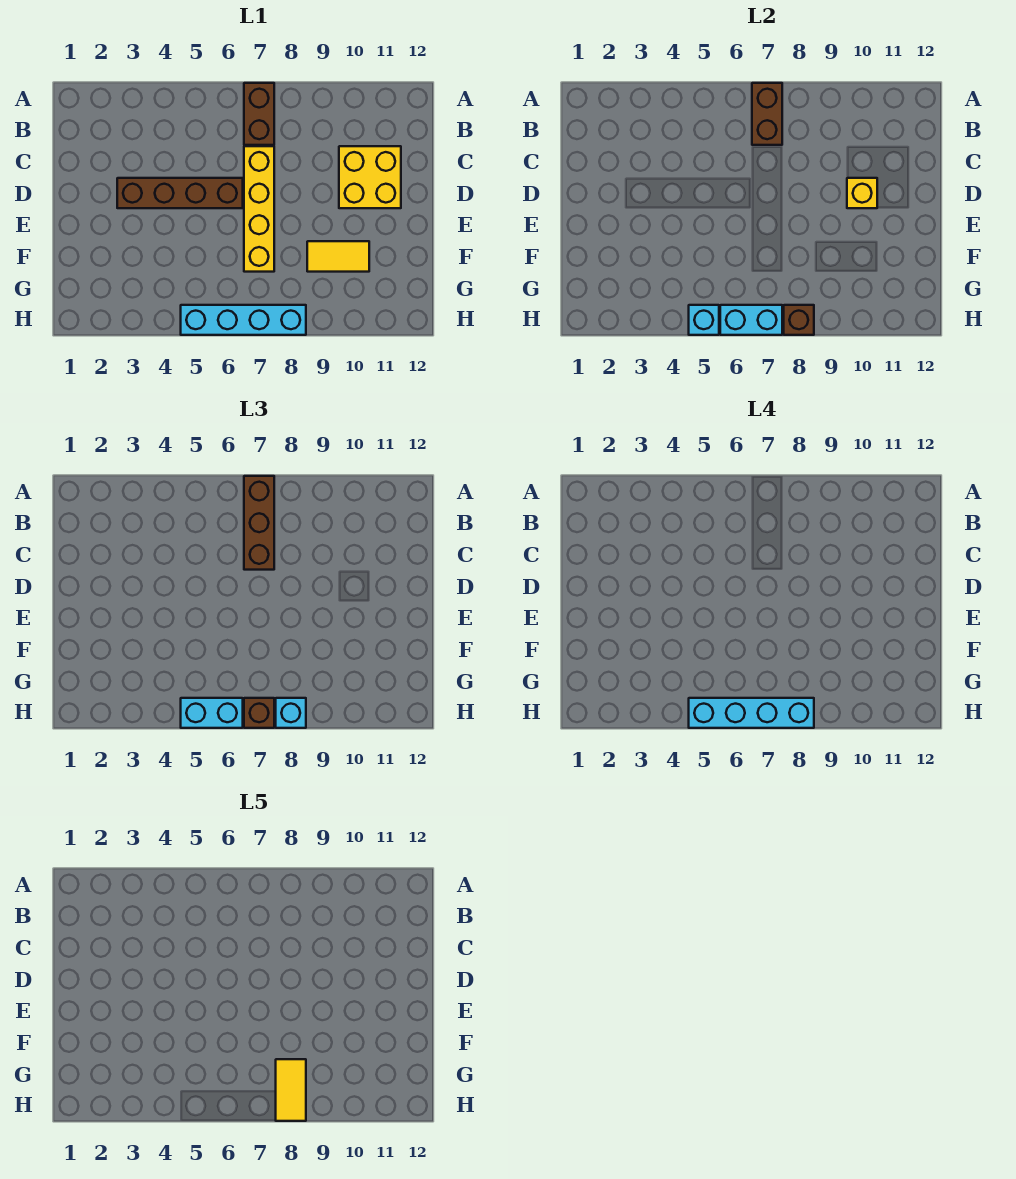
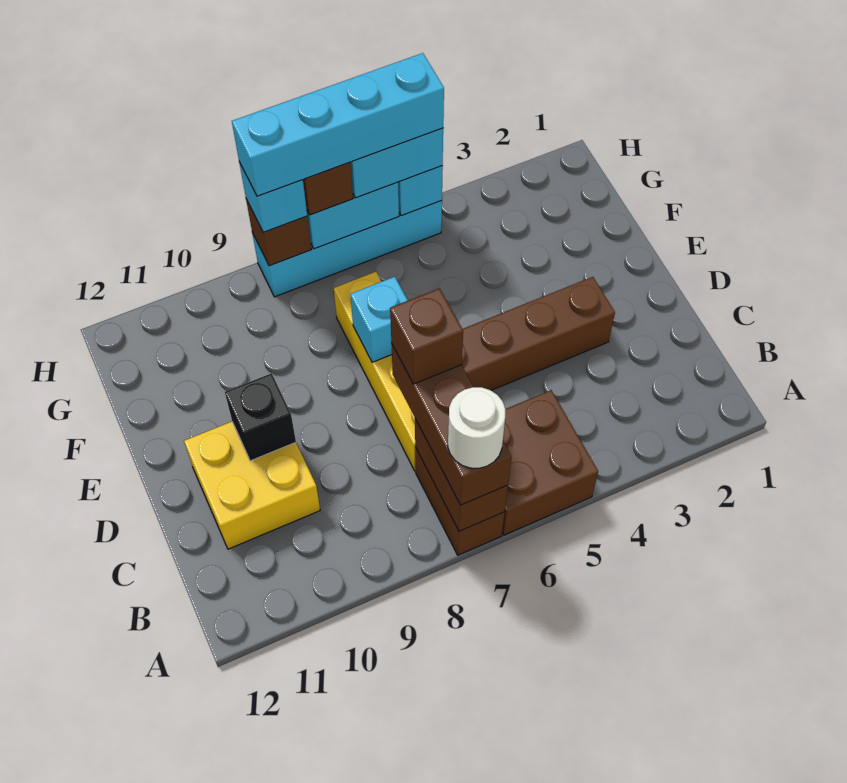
none -> brown 2x2 brick [502,390,598,535]
none -> white 1x1 round brick [448,387,505,468]
none -> brown 1x1 brick [390,288,463,384]
yellow 1x1 brick [847,178,877,208] -> black 1x1 brick [225,373,296,461]
none -> cyan 1x1 brick [350,277,408,362]
yellow 1x2 tile [307,241,369,272] -> none
yellow 1x2 tile [276,1059,306,1121] -> none

